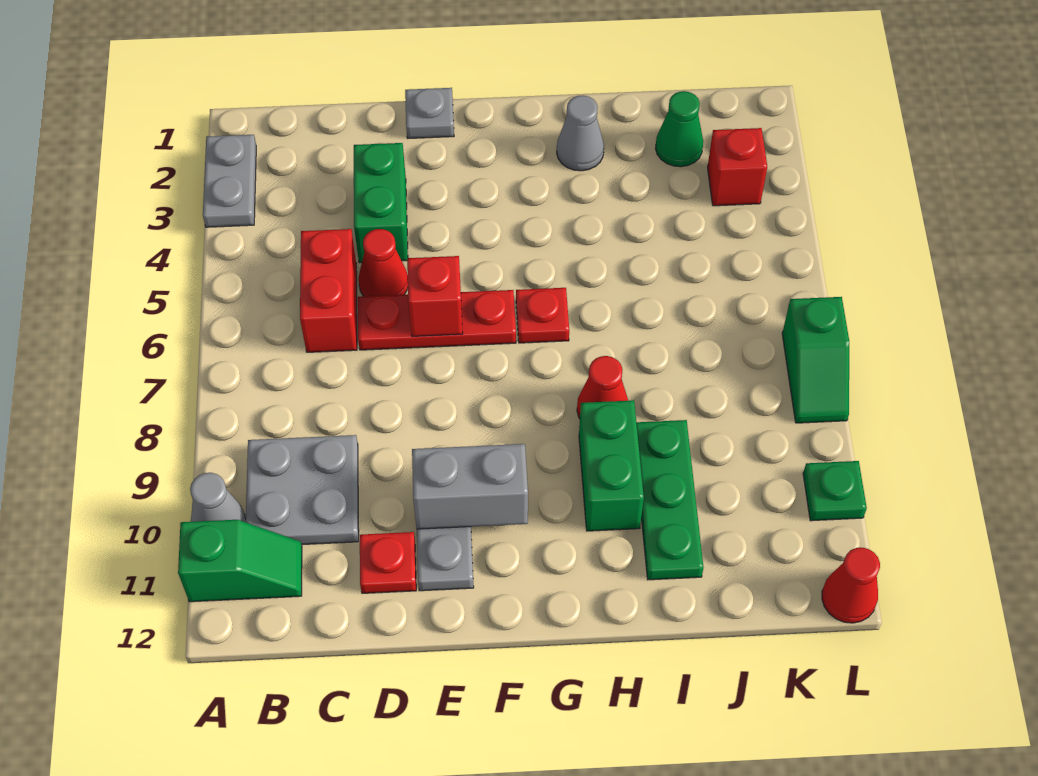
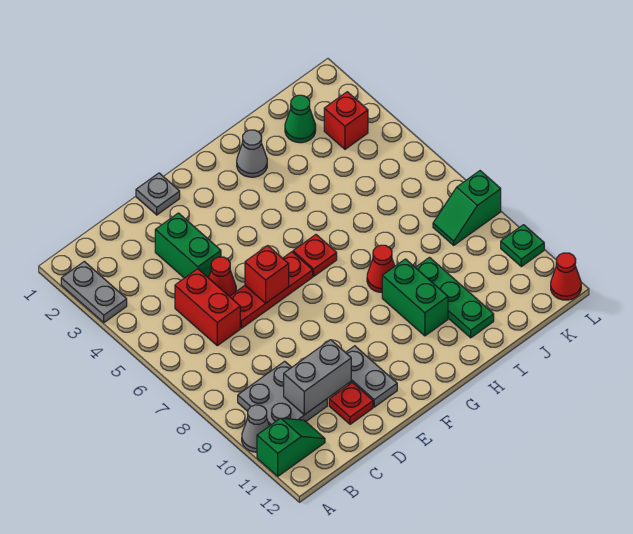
grey 1x2 brick [412,444,528,529] -> grey 1x2 brick moved to [284,340,351,415]
green 1x2 slope [782,297,849,423] -> green 1x2 slope turned to [433,171,501,245]

